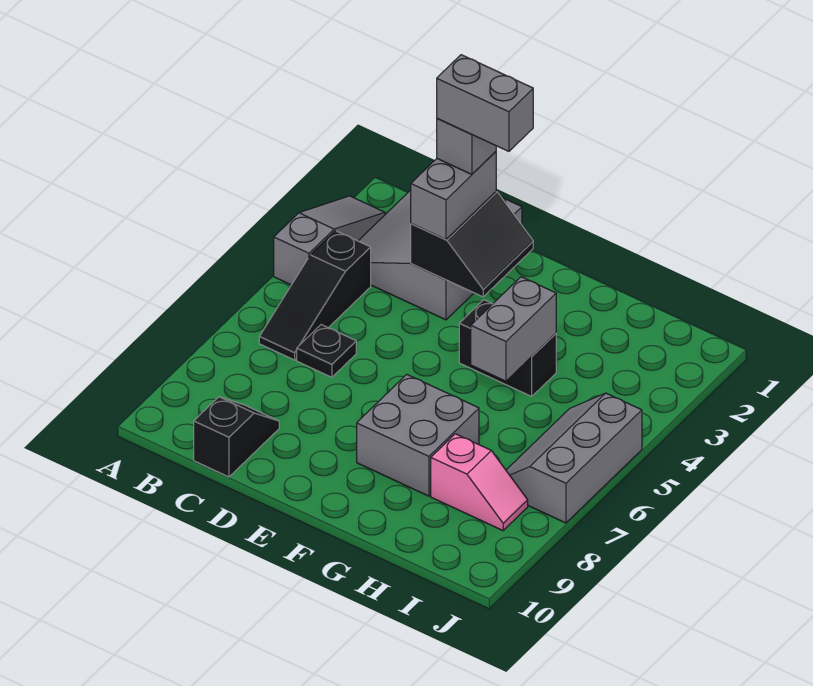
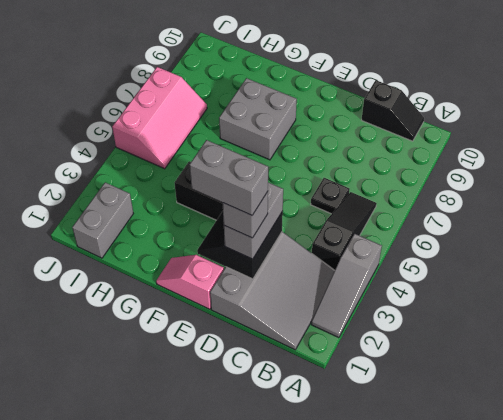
black 1x2 slope [194,397,279,477] -> black 1x2 slope turned to [362,80,424,141]
grey 1x2 brick [471,277,556,381] -> grey 1x2 brick moved to [72,182,133,258]
pink 1x2 slope [431,434,528,531] -> pink 1x2 slope moved to [156,255,224,309]
grey 2x3 slope [506,393,642,523] -> pink 2x3 slope [112,67,207,169]

